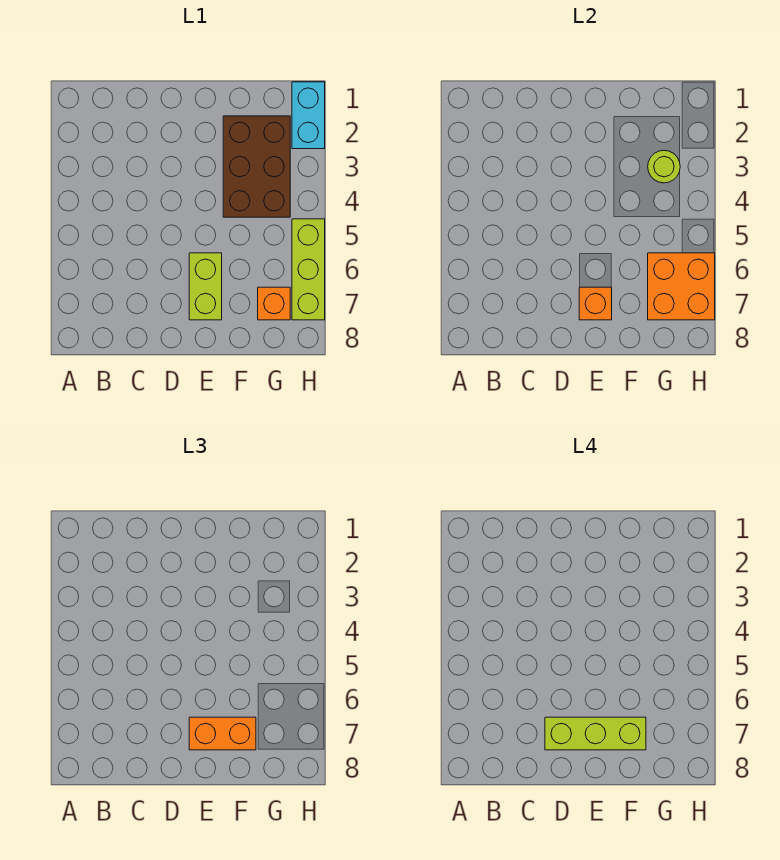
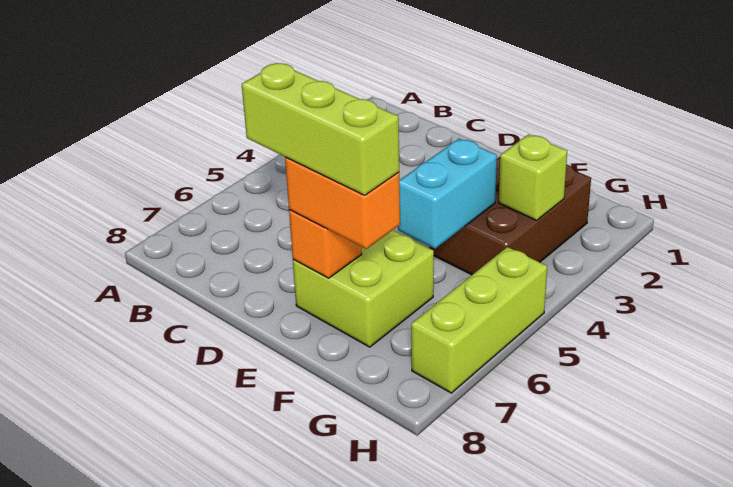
lime 1x2 brick [189,253,222,320] -> lime 2x2 brick [293,230,434,347]
lime 1x1 round brick [648,150,680,183] -> lime 1x1 brick [498,134,567,220]
orange 2x2 brick [648,253,715,320] -> none
orange 1x1 brick [258,287,290,320] -> none
cyan 1x2 brick [292,82,325,149] -> cyan 1x2 brick moved to [398,139,497,248]

